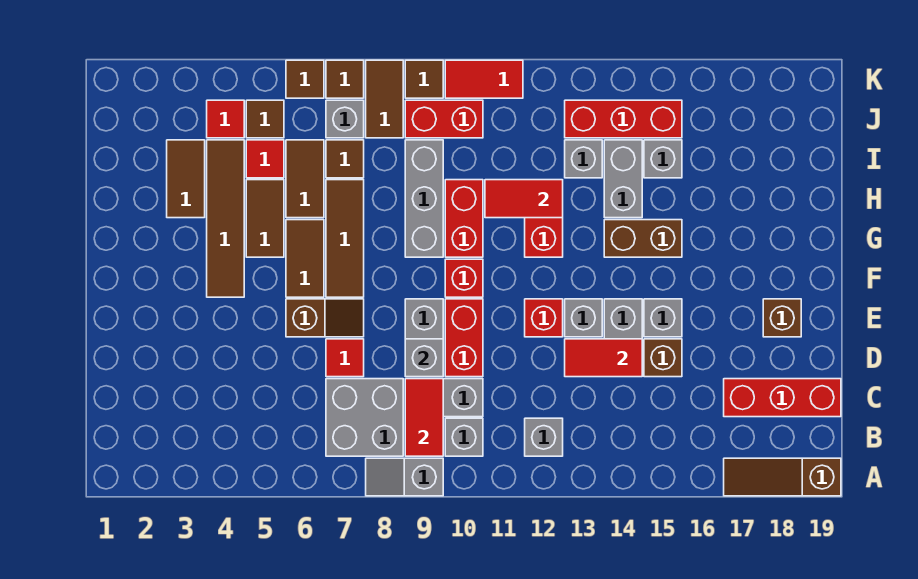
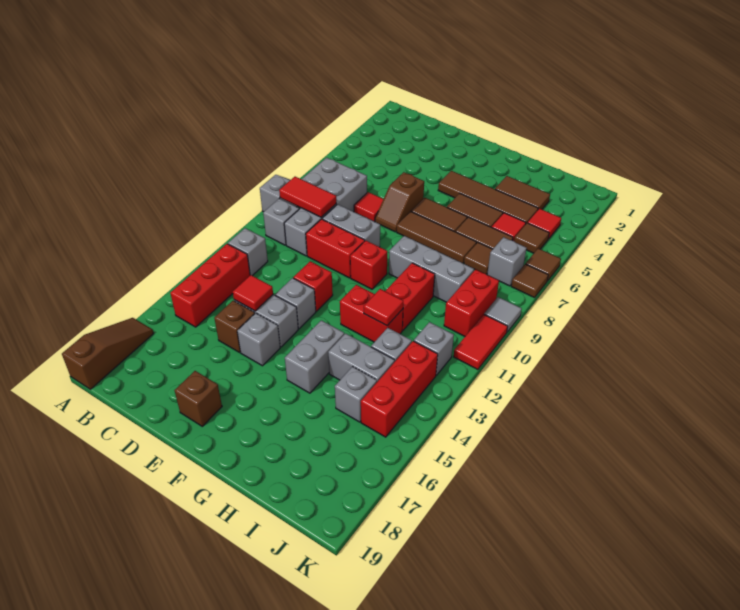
red 1x3 brick [724,379,841,417] -> red 1x3 brick moved to [170,244,250,327]
grey 1x1 brick [405,339,443,377] -> grey 1x1 brick moved to [414,322,454,375]
red 1x2 tile [565,339,642,377] -> red 1x1 tile [233,275,273,311]
red 1x2 brick [445,180,483,257] -> red 1x2 brick turned to [386,263,435,330]
brown 1x2 brick [604,220,682,257] -> grey 1x2 brick [285,320,344,393]
red 1x2 tile [485,180,563,218] -> red 1x1 tile [364,289,403,326]
brown 1x2 tile [366,60,403,138] -> none
brown 1x1 tile [405,60,443,98] -> grey 1x1 tile [484,297,522,332]

